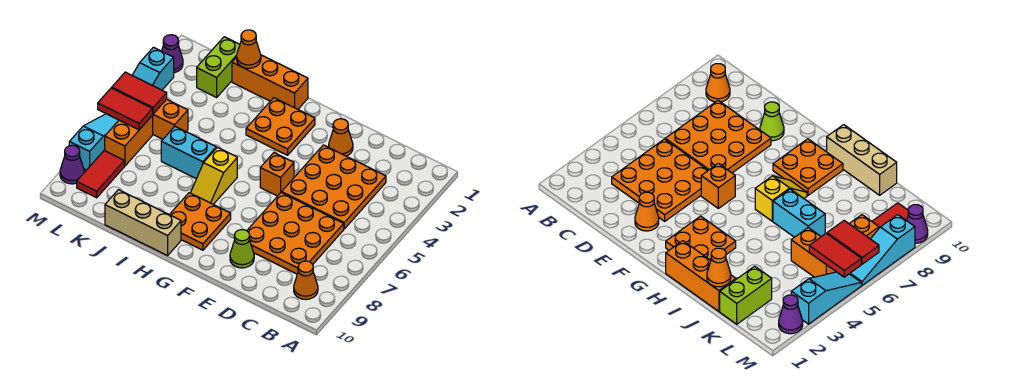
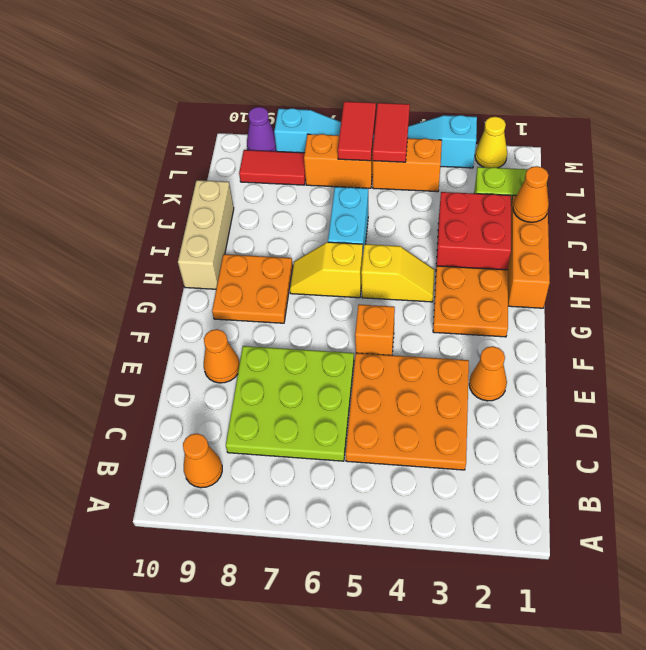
orange 3x3 plate [247,192,344,274] -> lime 3x3 plate [226,346,354,461]
lime 1x1 cone [230,229,254,268] -> orange 1x1 cone [204,329,240,383]
none -> yellow 1x2 slope [361,244,435,302]
none -> red 2x2 brick [436,192,511,270]
orange 1x2 brick [152,99,188,139] -> orange 1x2 brick turned to [373,138,442,192]
purple 1x1 cone [162,35,183,73] -> yellow 1x1 cone [475,117,507,168]

